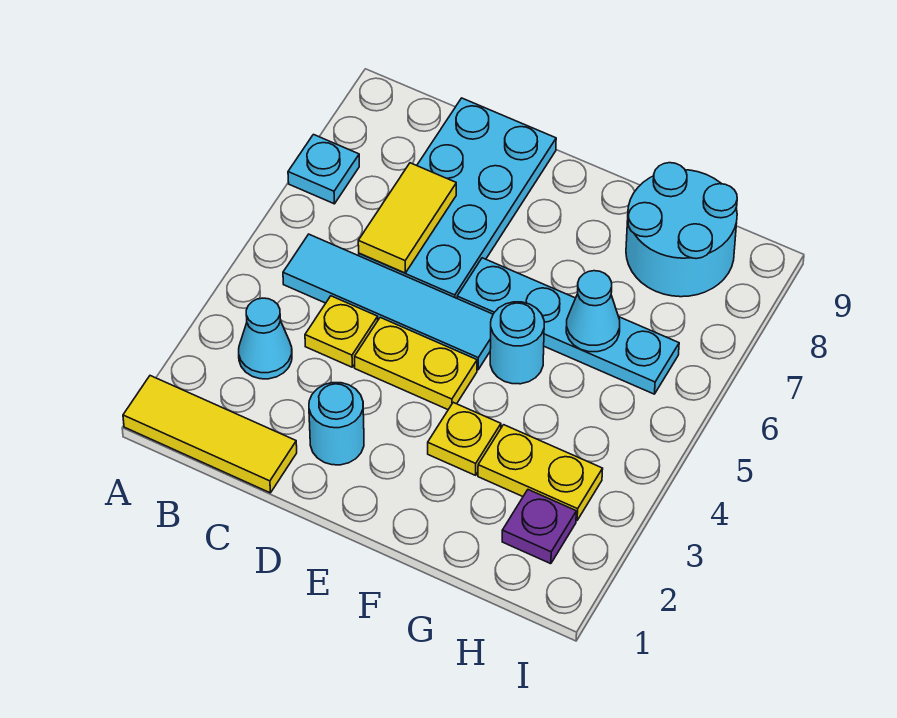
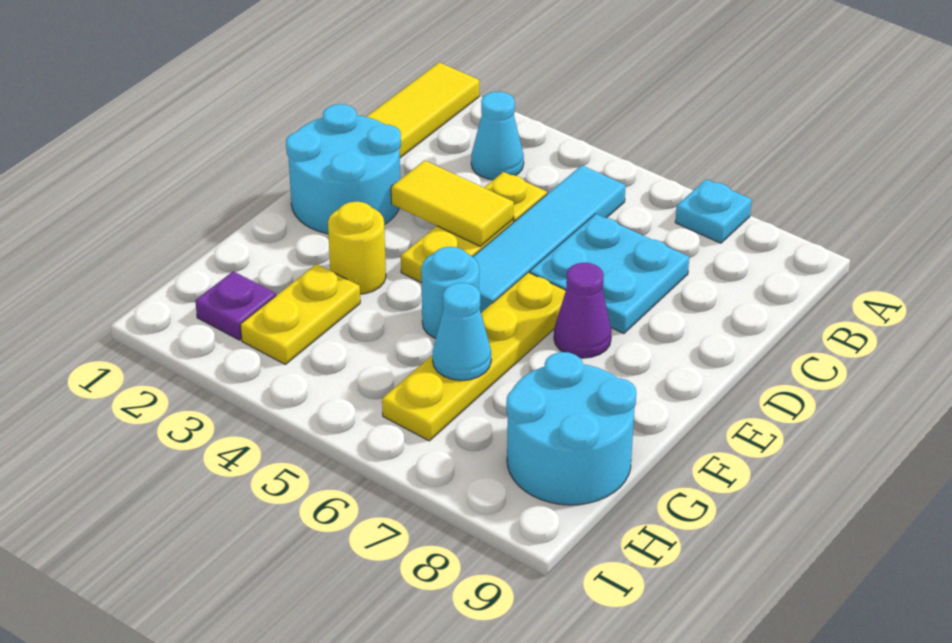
cyan 2x4 plate [359,98,556,298] -> cyan 2x2 plate [530,214,689,334]
yellow 1x2 tile [358,163,456,273] -> yellow 1x2 tile moved to [391,160,514,247]
cyan 1x1 round brick [309,383,364,465] -> cyan 2x2 round brick [286,104,401,234]
cyan 1x4 plate [457,258,679,394] -> yellow 1x4 plate [382,272,566,441]
none -> purple 1x1 cone [554,263,612,358]
yellow 1x1 plate [428,402,501,475] -> yellow 1x1 round brick [328,202,386,294]

